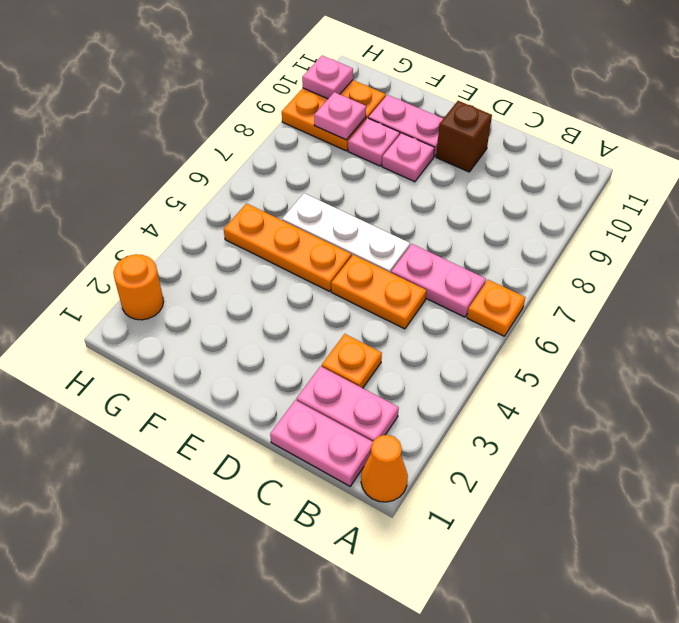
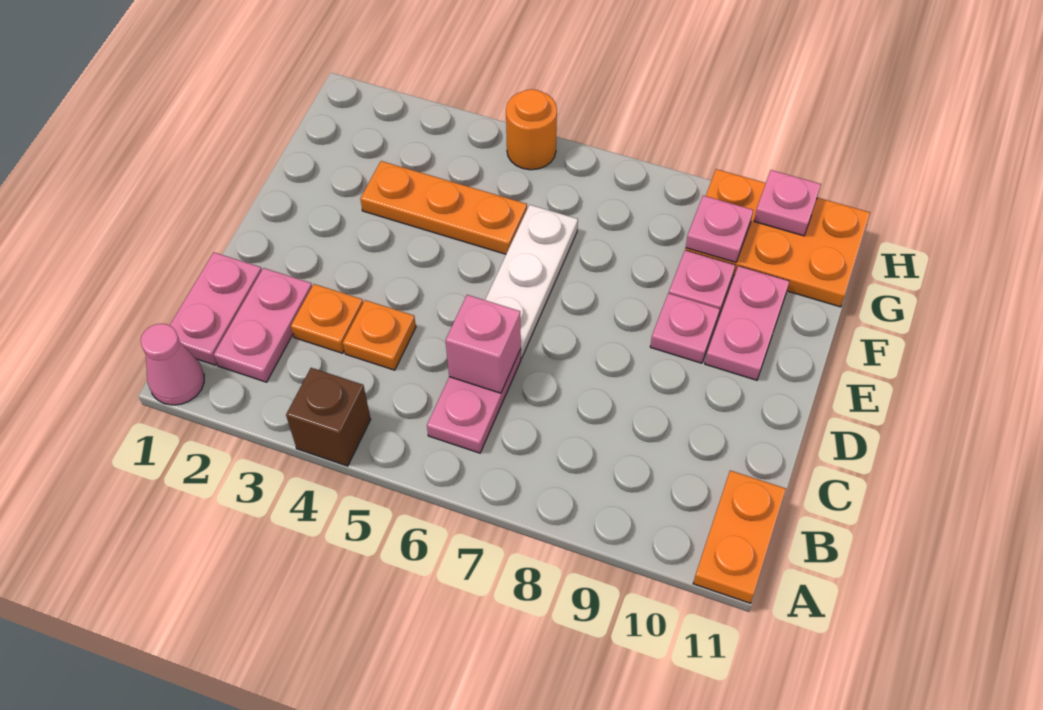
orange 1x1 cone [361,435,408,502] -> pink 1x1 cone [141,324,204,405]
orange 1x1 plate [467,280,525,336] -> orange 1x1 plate moved to [343,300,416,370]
orange 1x2 plate [331,255,426,329] -> orange 1x2 plate moved to [693,471,786,603]
none -> pink 1x1 brick [445,295,521,393]
brown 1x1 brick [436,101,492,172] -> brown 1x1 brick moved to [286,368,371,466]
orange 1x3 plate [224,203,351,291] -> orange 1x3 plate turned to [360,161,527,254]
orange 2x2 plate [282,80,386,151] -> orange 2x3 plate [685,169,870,307]
orange 1x1 round brick [113,254,164,320] -> orange 1x1 round brick moved to [506,89,557,170]

